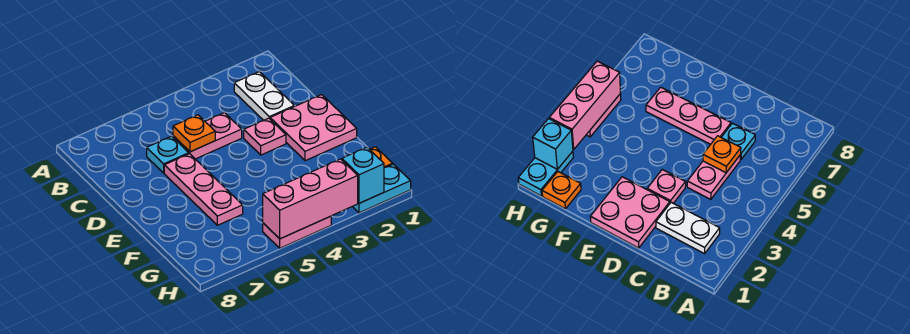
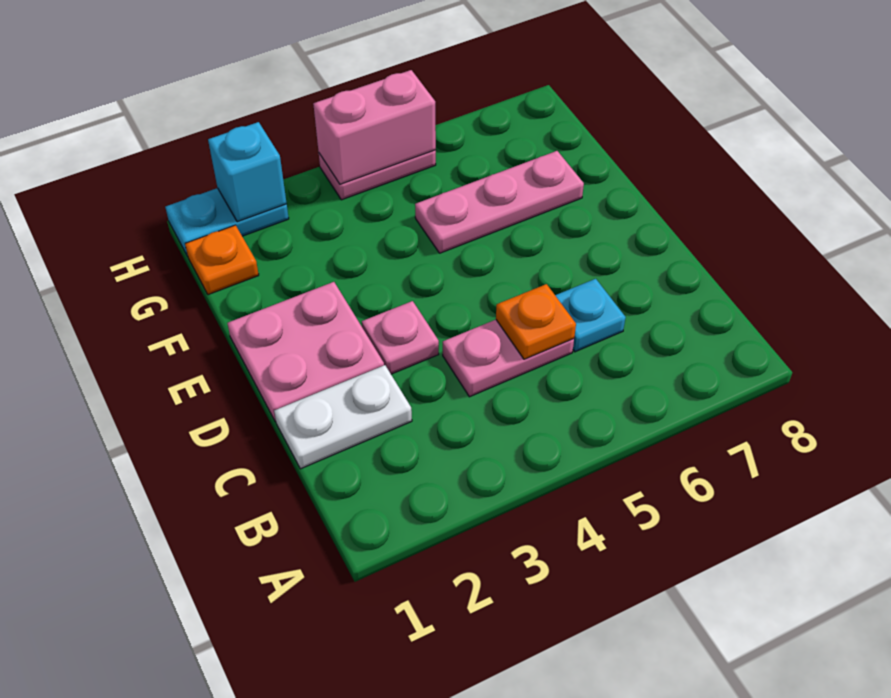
white 1x2 plate [234,72,294,120] -> white 1x2 plate turned to [274,365,412,469]
pink 1x3 plate [164,154,243,225] -> pink 1x3 plate turned to [415,151,584,253]
pink 1x3 brick [263,159,358,239] -> pink 1x2 brick [313,70,436,184]

